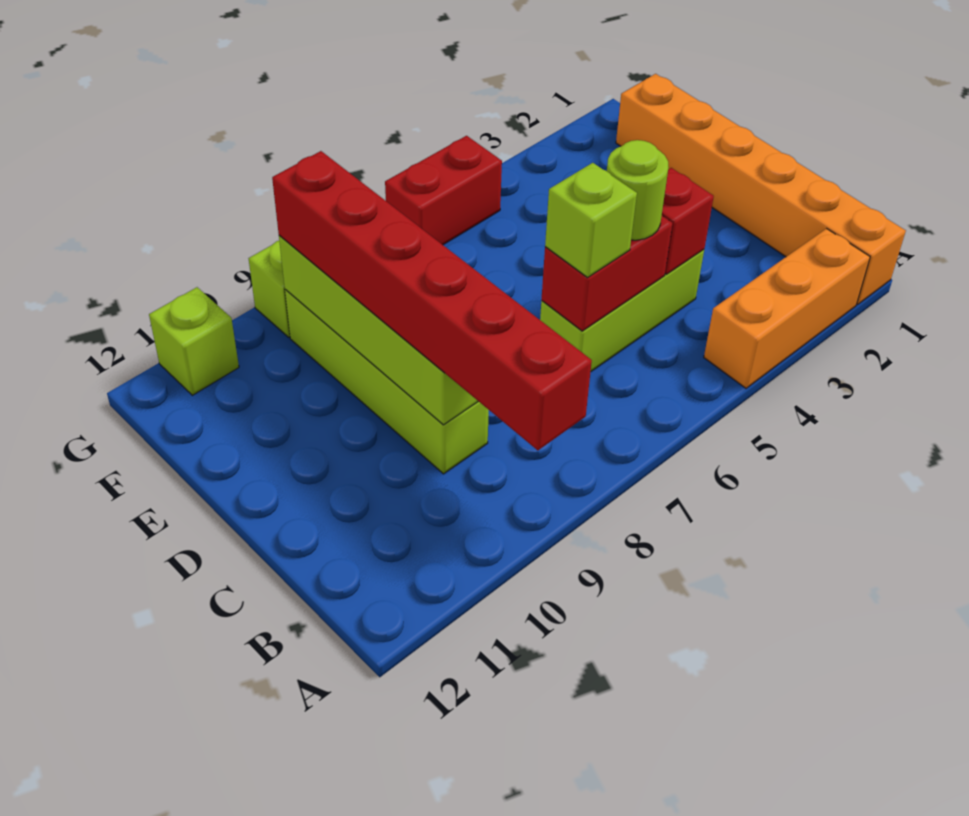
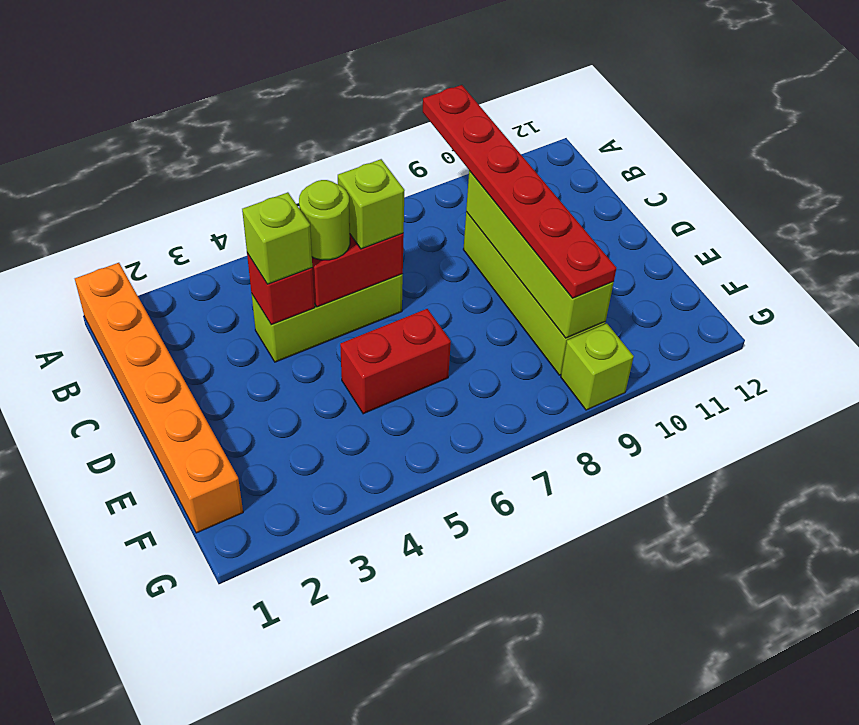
orange 1x3 brick [704,229,870,388] -> none
red 1x6 brick [272,151,592,450] -> red 1x6 plate [423,85,616,298]
red 1x2 brick [385,136,502,245] -> red 1x2 brick moved to [340,309,451,414]
lime 1x1 brick [149,287,239,395] -> lime 1x1 brick moved to [242,192,312,284]

